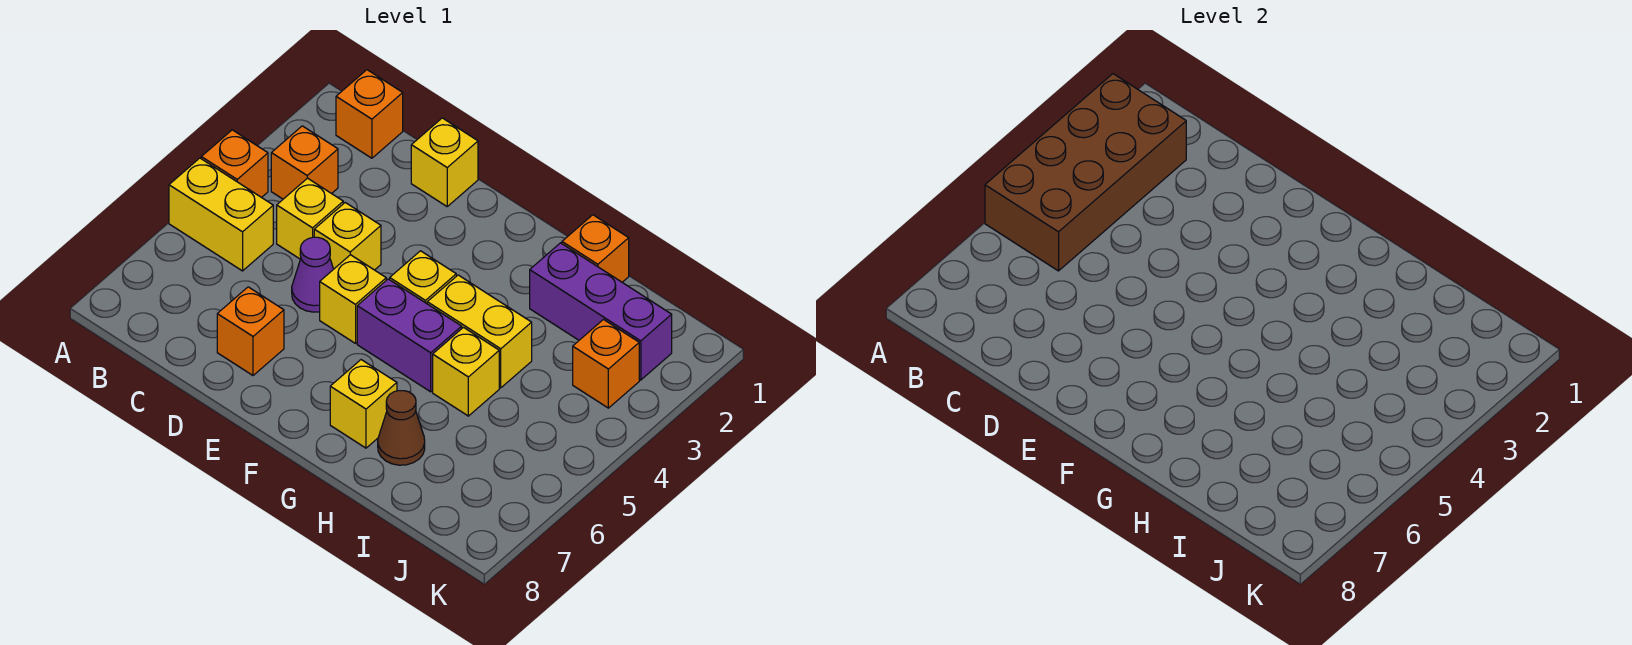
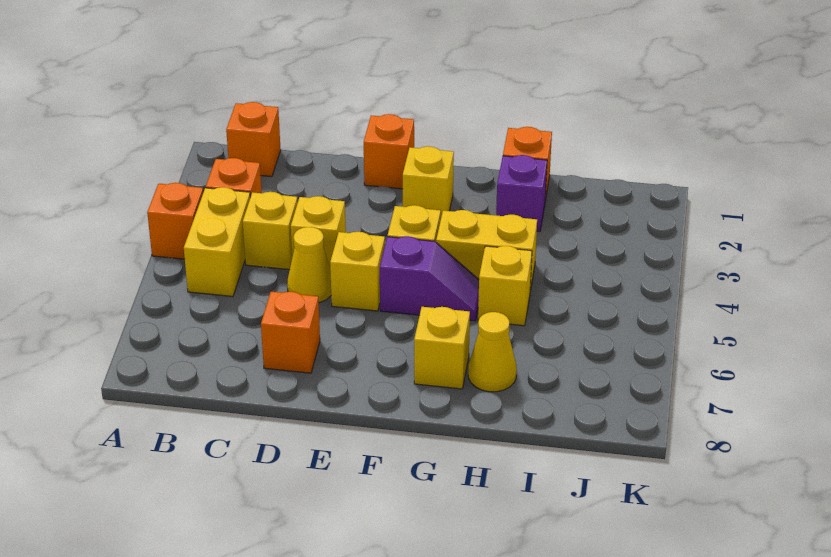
brown 2x4 brick [985,74,1186,271] -> none
yellow 1x2 brick [169,158,273,271] -> yellow 1x2 brick turned to [184,187,250,296]
yellow 1x1 brick [411,118,478,206] -> yellow 1x1 brick moved to [403,146,454,221]
purple 1x1 cone [292,237,333,312] -> yellow 1x1 cone [287,227,331,303]
purple 1x2 brick [357,279,462,392] -> purple 1x2 slope [380,236,479,321]
purple 1x3 brick [530,243,672,380] -> purple 1x1 brick [496,155,547,232]
brown 1x1 cone [378,391,425,465] -> yellow 1x1 cone [468,312,517,392]
orange 1x1 brick [573,320,639,408] -> orange 1x1 brick moved to [364,114,414,189]

